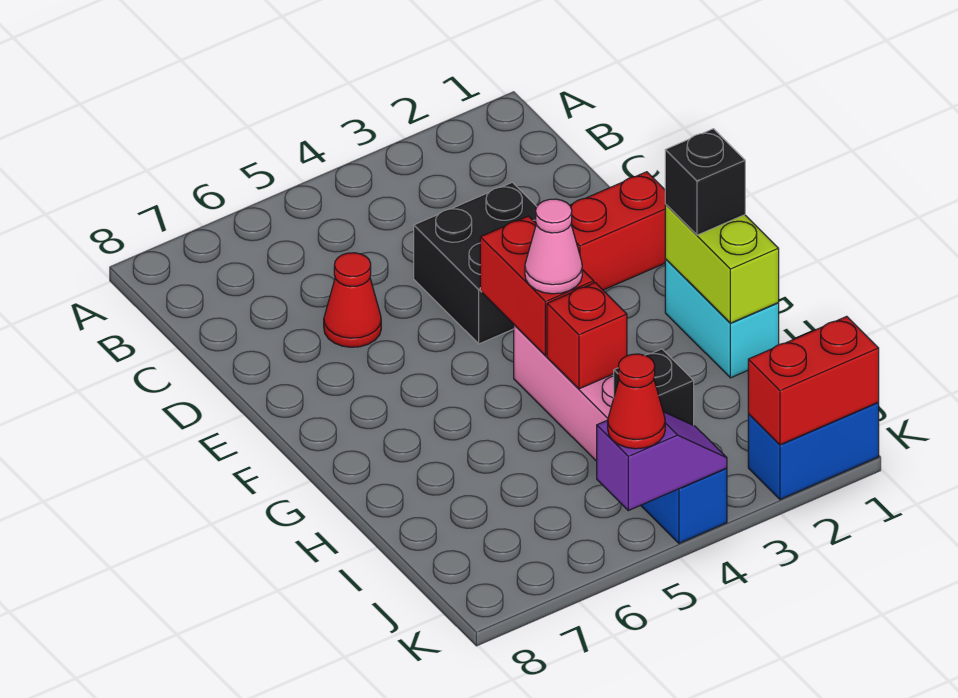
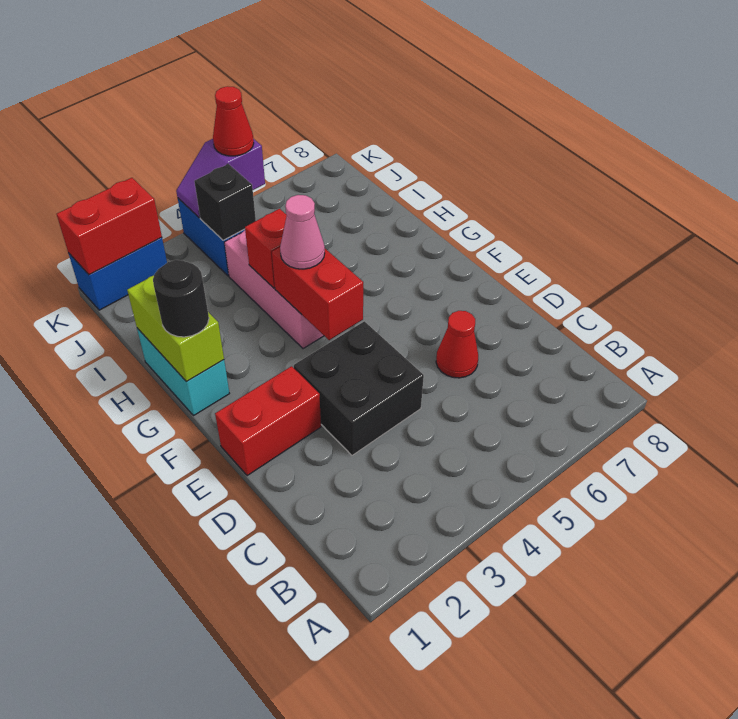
black 1x1 brick [665,129,745,235] -> black 1x1 round brick [153,260,209,337]

